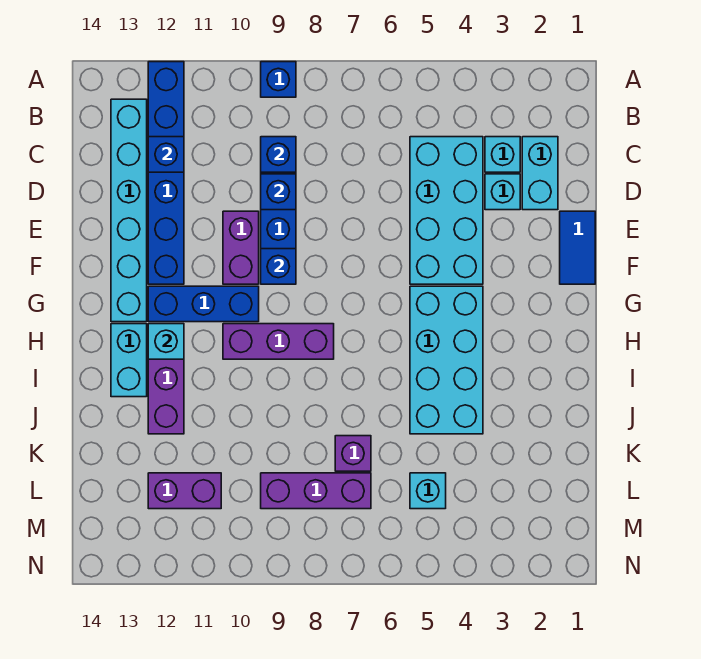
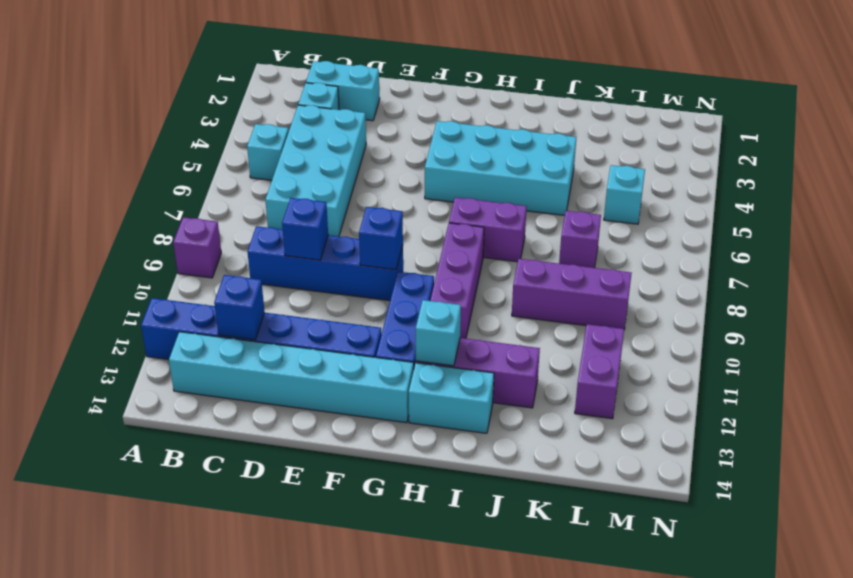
blue 1x1 brick [261,62,296,97] -> purple 1x1 brick [173,217,221,278]
cyan 2x4 brick [410,137,483,284] -> cyan 2x4 brick turned to [265,105,366,236]
blue 1x1 brick [261,137,296,172] -> none
cyan 1x1 brick [485,174,520,210] -> cyan 1x1 brick moved to [247,124,289,180]
blue 1x2 tile [560,211,595,284] -> none
purple 1x2 brick [223,211,259,284] -> purple 1x2 brick moved to [449,197,527,262]
purple 1x3 brick [261,473,371,509] -> purple 1x3 brick turned to [512,259,632,330]

